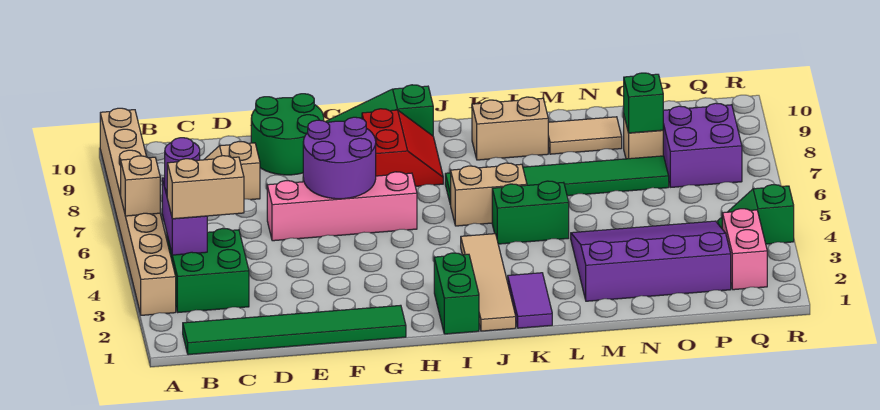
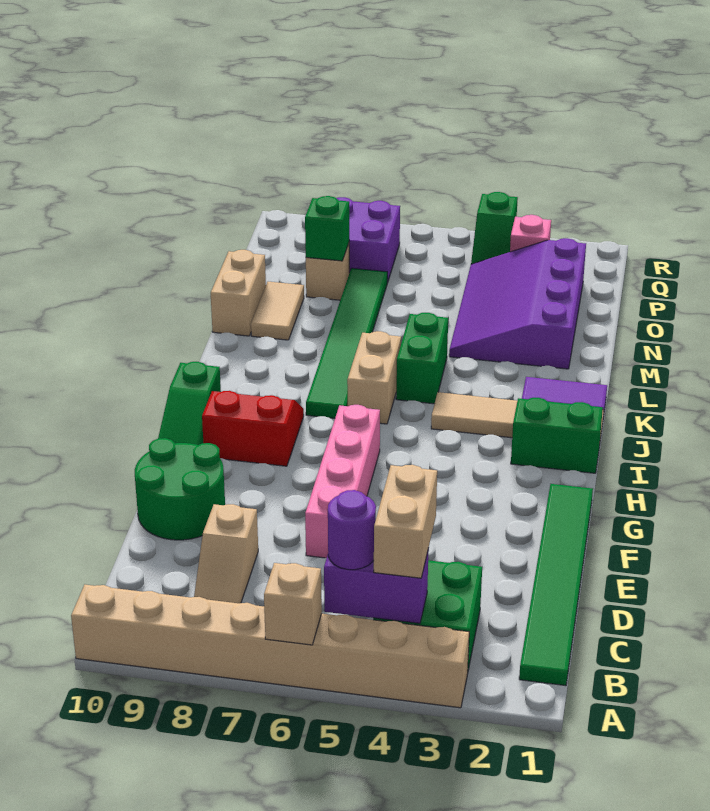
purple 2x2 round brick [303,117,376,199] -> none
tan 1x2 brick [472,97,548,160] -> tan 1x2 brick moved to [211,250,266,336]
pink 1x2 brick [722,209,767,290] -> pink 1x1 brick [510,215,551,252]

